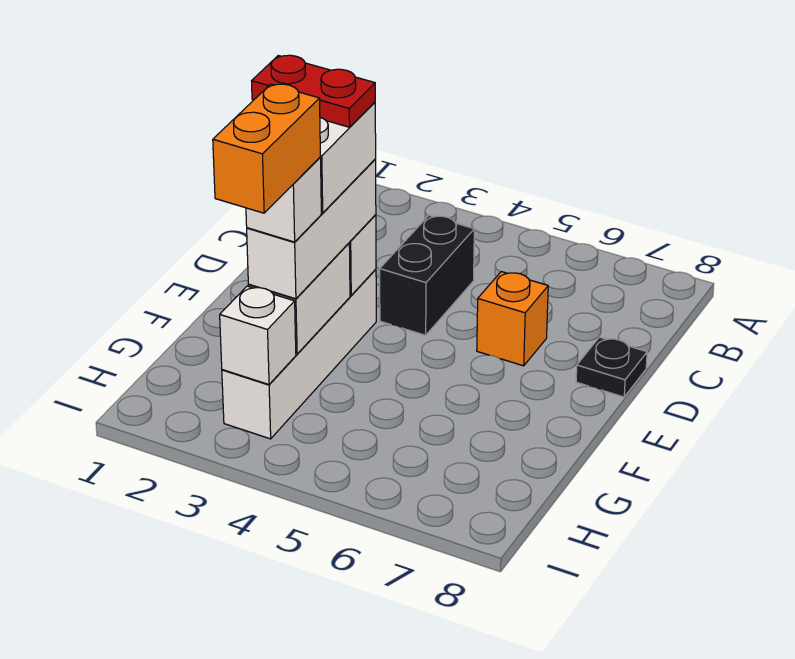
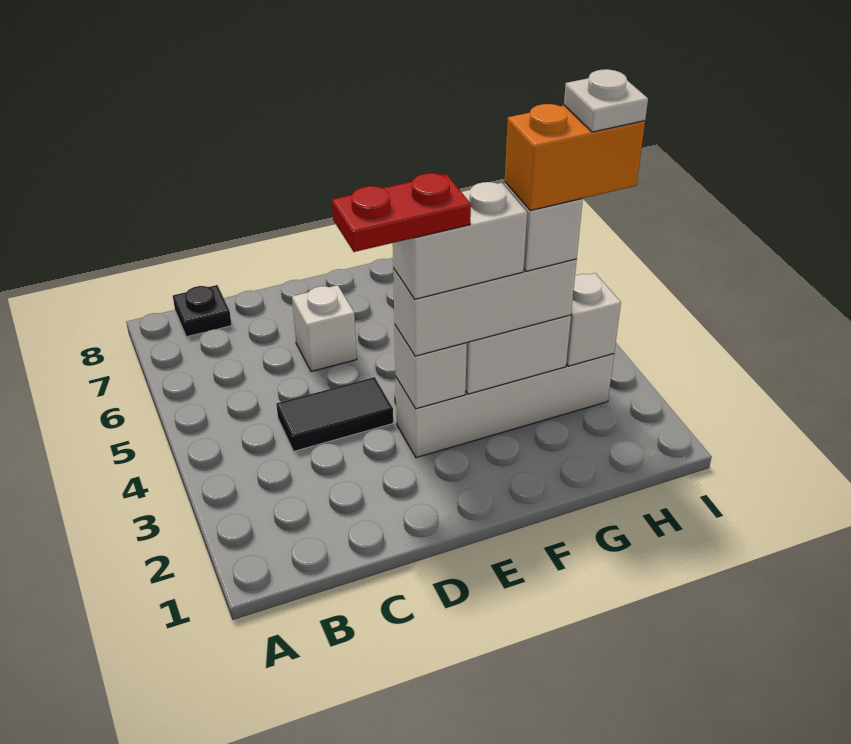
black 1x2 brick [380,215,474,335] -> black 1x2 tile [276,377,393,451]
orange 1x1 brick [477,272,548,366] -> white 1x1 brick [292,285,357,372]
black 1x1 plate [576,337,647,397] -> black 1x1 plate moved to [173,285,232,337]
red 1x2 plate [252,55,375,127] -> red 1x2 plate turned to [332,173,471,252]
none -> white 1x1 plate [564,69,648,132]

